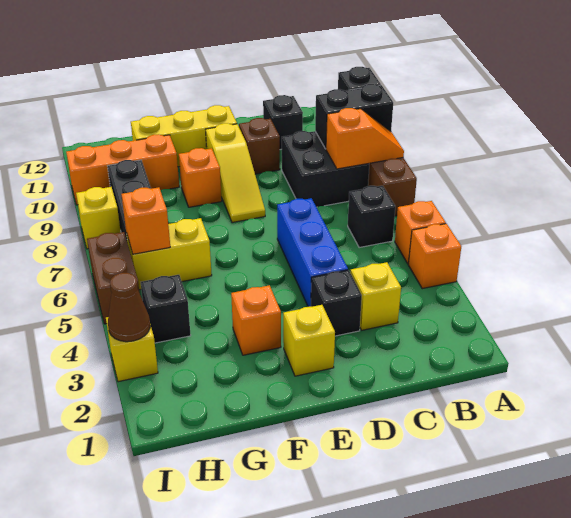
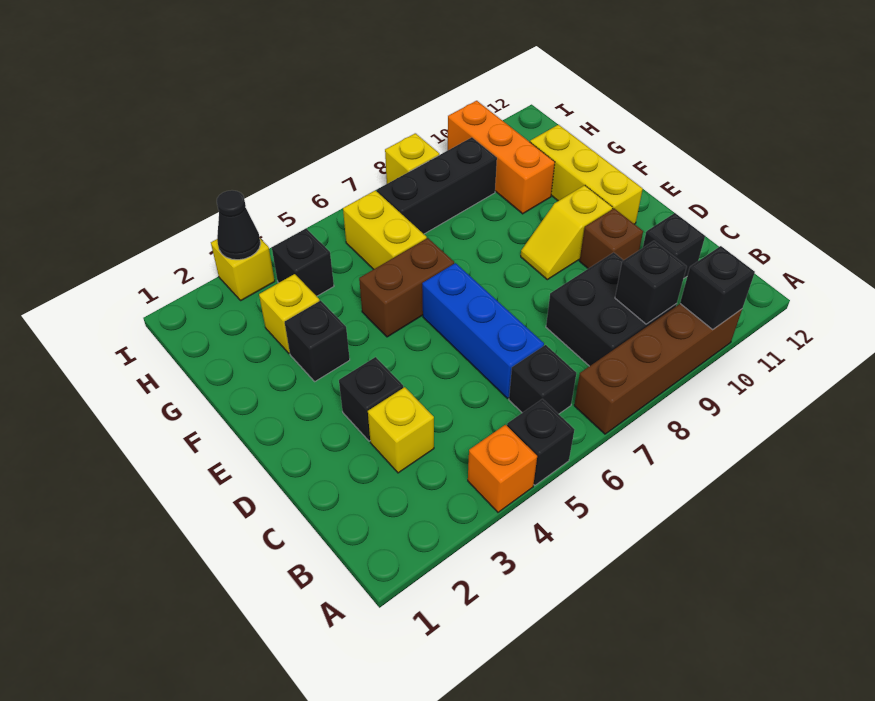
orange 1x1 brick [395,201,446,264] -> black 1x1 brick [507,399,574,485]
orange 1x2 slope [326,108,404,169] -> none
black 1x2 brick [315,84,393,149] -> black 1x1 brick [615,241,686,324]
blue 1x3 brick [277,198,348,307] -> blue 1x3 brick turned to [422,263,544,398]
yellow 1x1 brick [283,305,335,376] -> yellow 1x1 brick moved to [259,274,320,354]
yellow 1x3 slope [206,123,265,223] -> yellow 1x2 slope [521,185,613,280]
orange 1x1 brick [231,285,281,355] -> black 1x1 brick [285,301,350,381]
orange 1x1 brick [179,148,222,207] -> none
orange 1x1 brick [121,187,170,254] -> none
brown 1x1 cone [108,273,150,342] -> black 1x1 cone [217,190,260,260]
brown 1x2 brick [87,232,140,324] -> brown 1x2 brick moved to [359,238,454,337]

